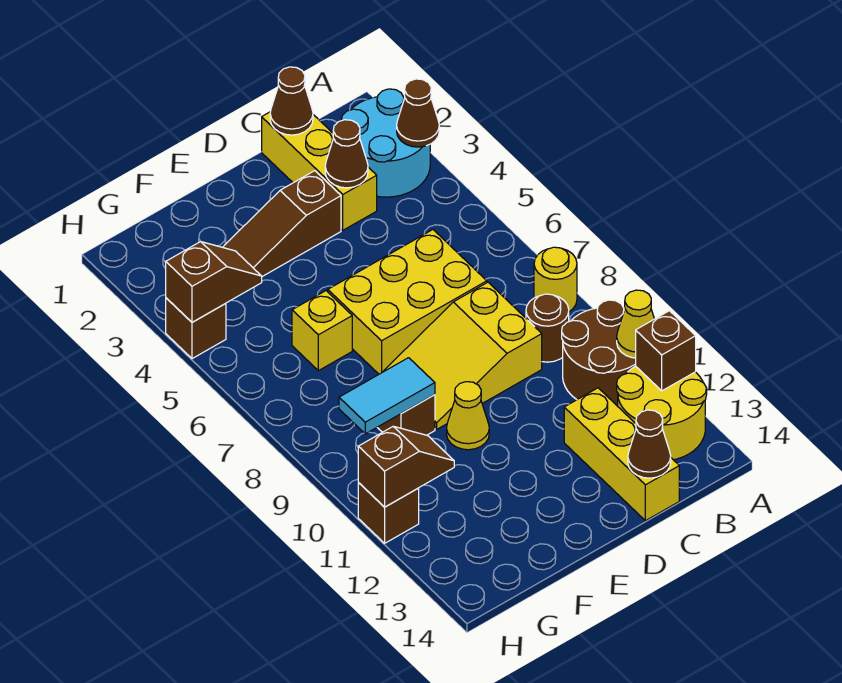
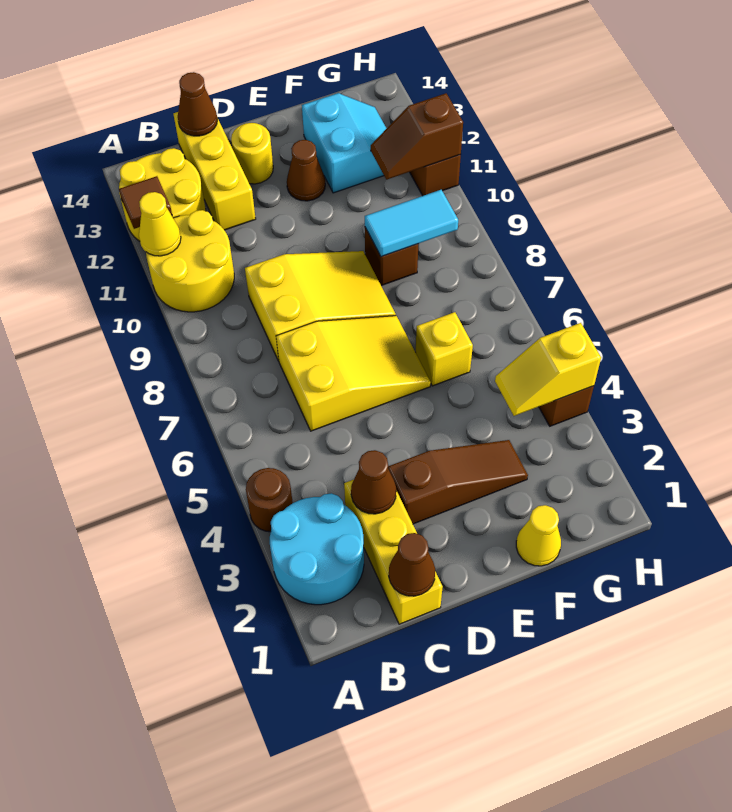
brown 1x1 cone [397,79,439,147] -> brown 1x1 cone moved to [287,140,325,201]
yellow 1x1 round brick [534,247,577,311] -> yellow 1x1 round brick moved to [231,123,273,184]
brown 2x2 round brick [562,300,636,406] -> yellow 2x2 round brick [146,210,234,312]
brown 1x1 brick [636,311,696,391] -> brown 1x1 tile [119,176,172,229]
brown 1x1 round brick [526,294,569,362] -> brown 1x1 round brick moved to [246,468,293,532]
yellow 2x3 brick [328,230,487,374] -> yellow 2x3 slope [276,316,431,431]
yellow 1x1 cone [447,382,489,450] -> yellow 1x1 cone moved to [516,505,561,566]
none -> cyan 2x2 slope [302,93,387,193]
brown 1x2 slope [166,242,262,322] -> yellow 1x2 slope [495,323,601,416]

